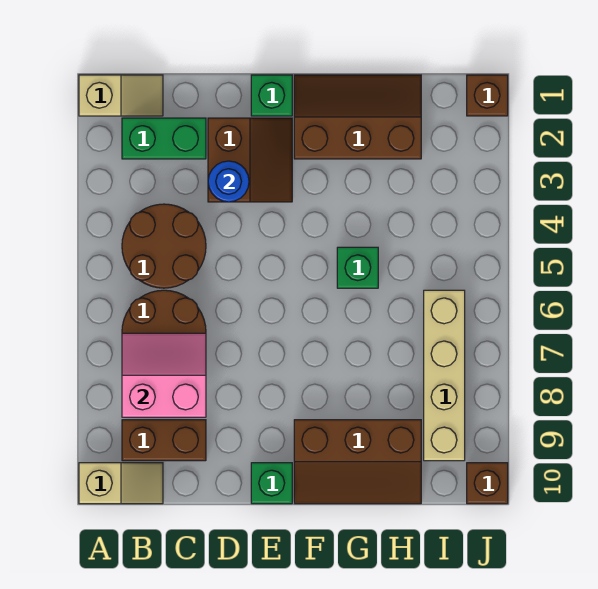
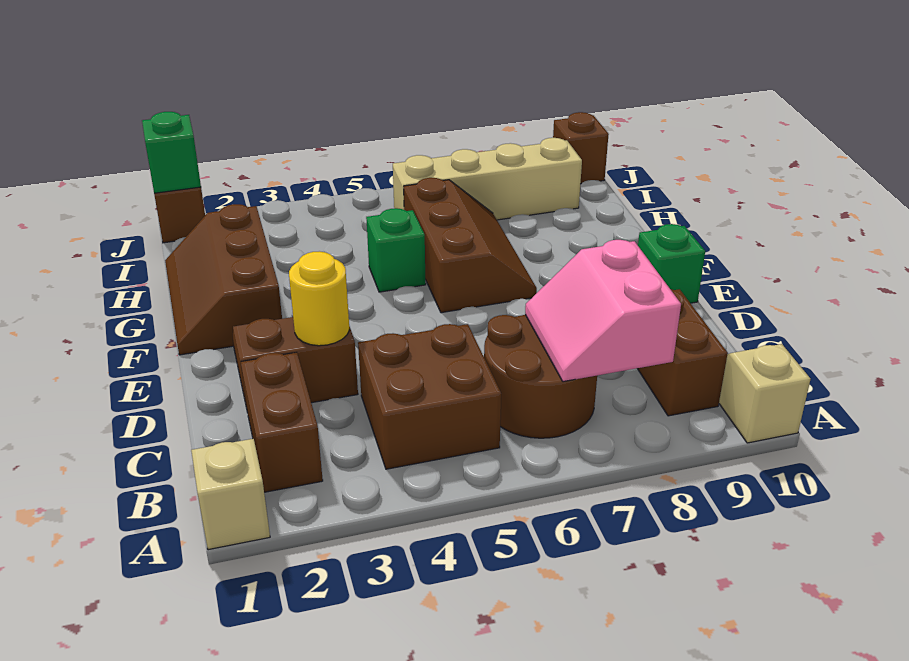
green 1x2 brick [122,118,206,159] -> brown 1x2 brick [241,352,323,492]
brown 2x2 round brick [122,204,206,288] -> brown 2x2 brick [358,324,501,469]
blue 1x1 round brick [208,161,249,202] -> yellow 1x1 round brick [289,251,349,346]
green 1x1 brick [251,75,292,116] -> green 1x1 brick moved to [142,112,201,194]
brown 2x3 slope [294,420,421,504] -> brown 2x3 slope moved to [404,178,537,313]

